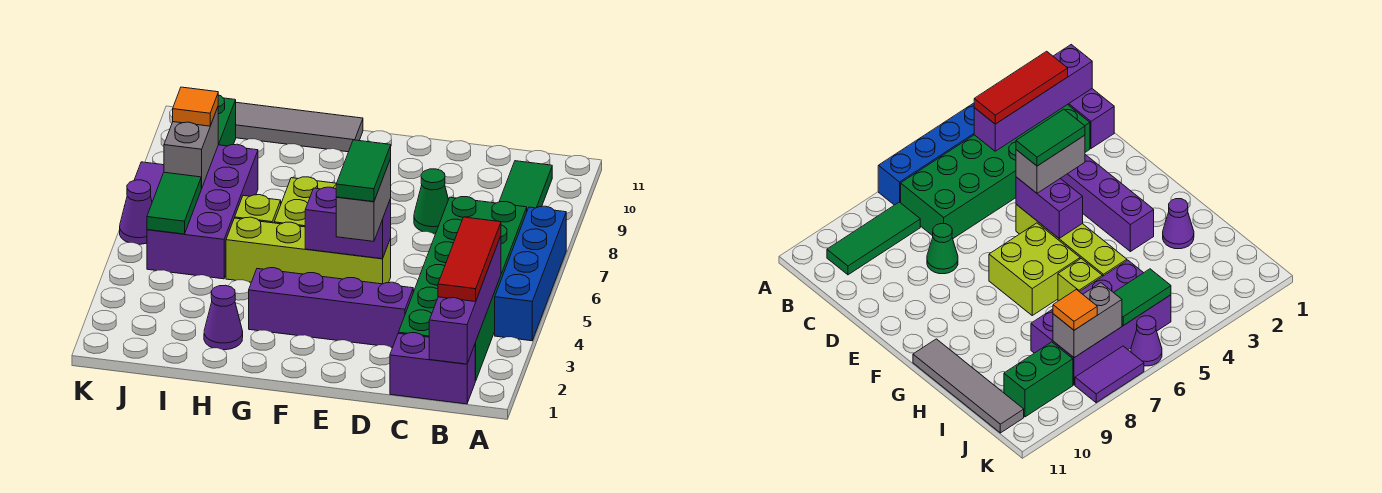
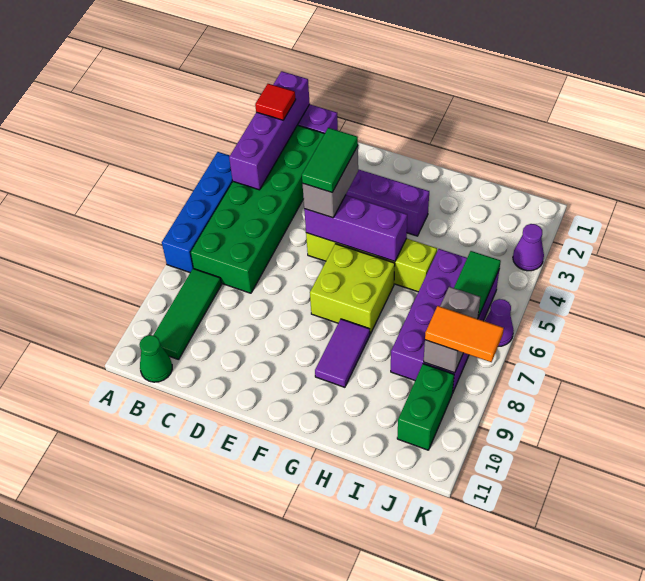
red 1x3 tile [438,217,501,302] -> red 1x1 tile [255,84,296,120]
green 1x1 cone [414,169,448,233] -> green 1x1 cone moved to [139,335,172,382]
purple 1x2 brick [305,187,391,259] -> purple 1x3 brick [304,195,407,261]
grey 1x4 tile [236,103,363,152] -> none
purple 1x1 cone [204,285,243,350] -> purple 1x1 cone moved to [513,224,544,271]
lime 1x1 brick [235,195,281,223] -> none
orange 1x1 tile [173,87,218,126] -> orange 1x2 tile [425,306,504,362]
purple 1x2 tile [135,162,164,202] -> purple 1x2 tile moved to [315,319,370,387]

